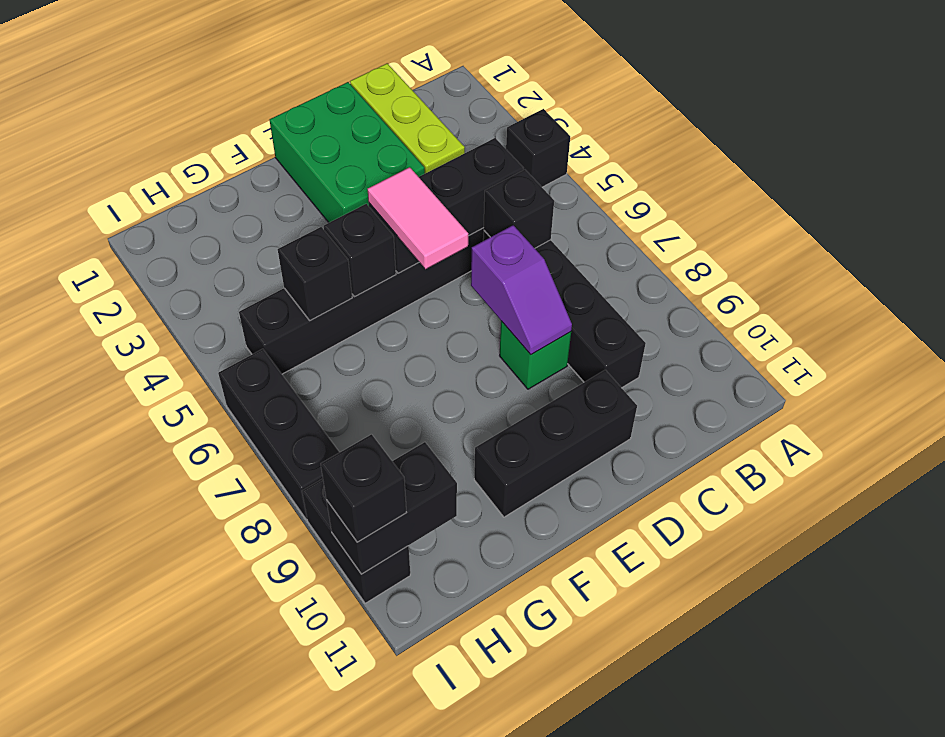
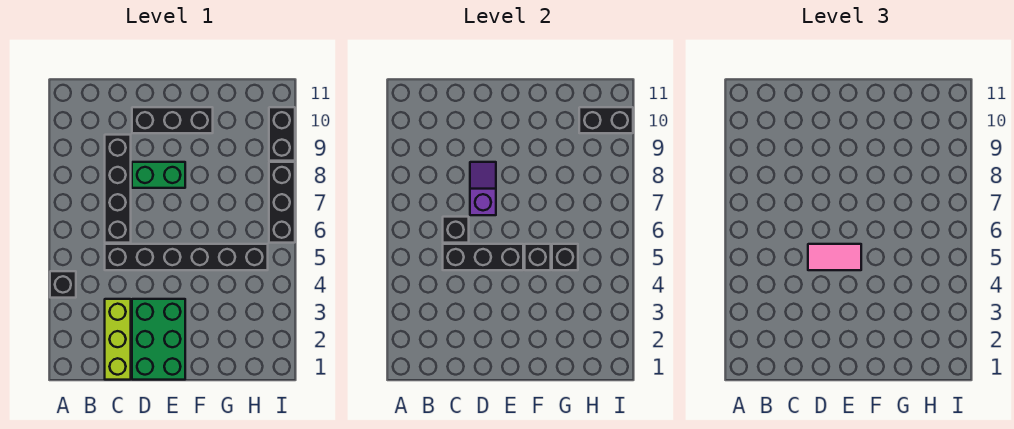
green 1x1 brick [500,321,571,389] -> green 1x2 brick [132,162,185,188]
pink 1x2 tile [368,167,468,269] -> pink 1x2 tile turned to [808,244,861,270]
black 1x1 brick [321,434,407,542] -> none

